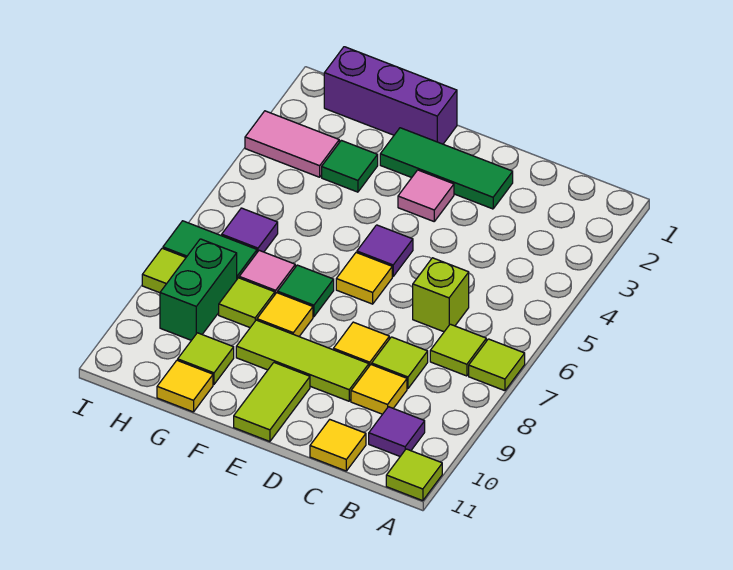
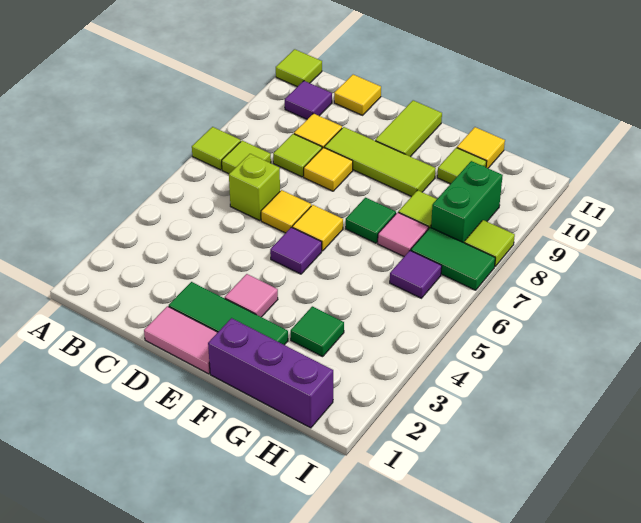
yellow 1x1 tile [257,293,313,336] -> yellow 1x1 tile moved to [261,190,311,233]
pink 1x2 tile [245,111,339,177] -> pink 1x2 tile moved to [144,306,218,374]

